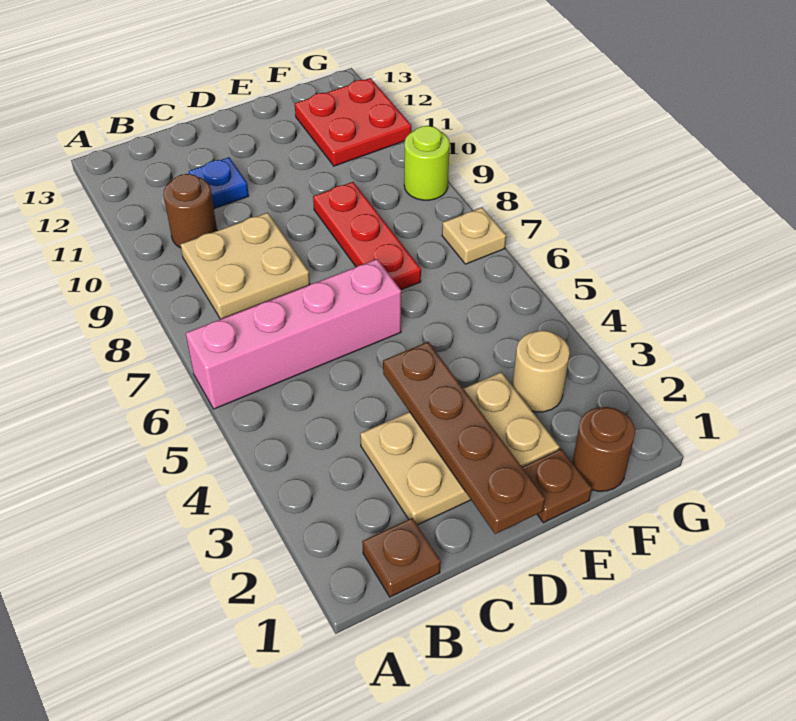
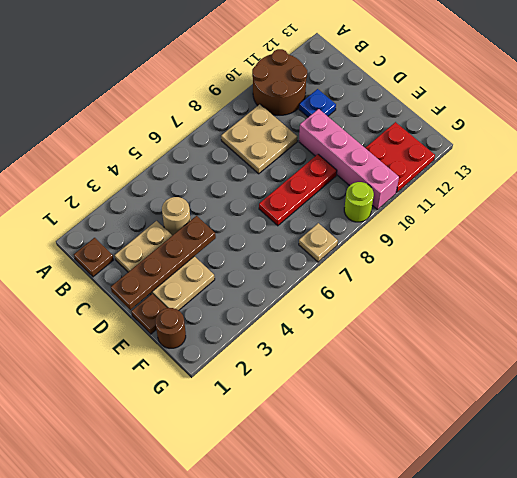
pink 1x4 brick [186,259,401,409] -> pink 1x4 brick moved to [299,109,399,210]
brown 1x1 round brick [163,174,217,248] -> brown 2x2 round brick [252,49,307,115]
tan 1x1 round brick [512,330,570,412] -> tan 1x1 round brick moved to [162,197,191,235]

